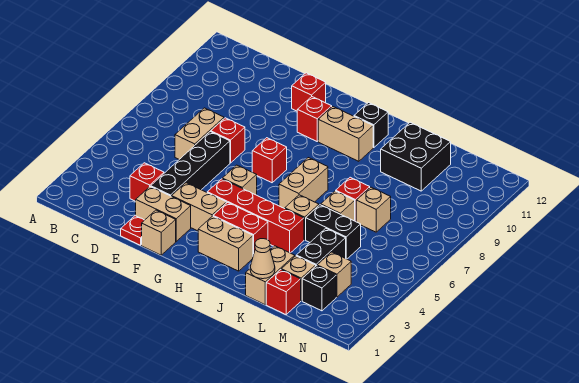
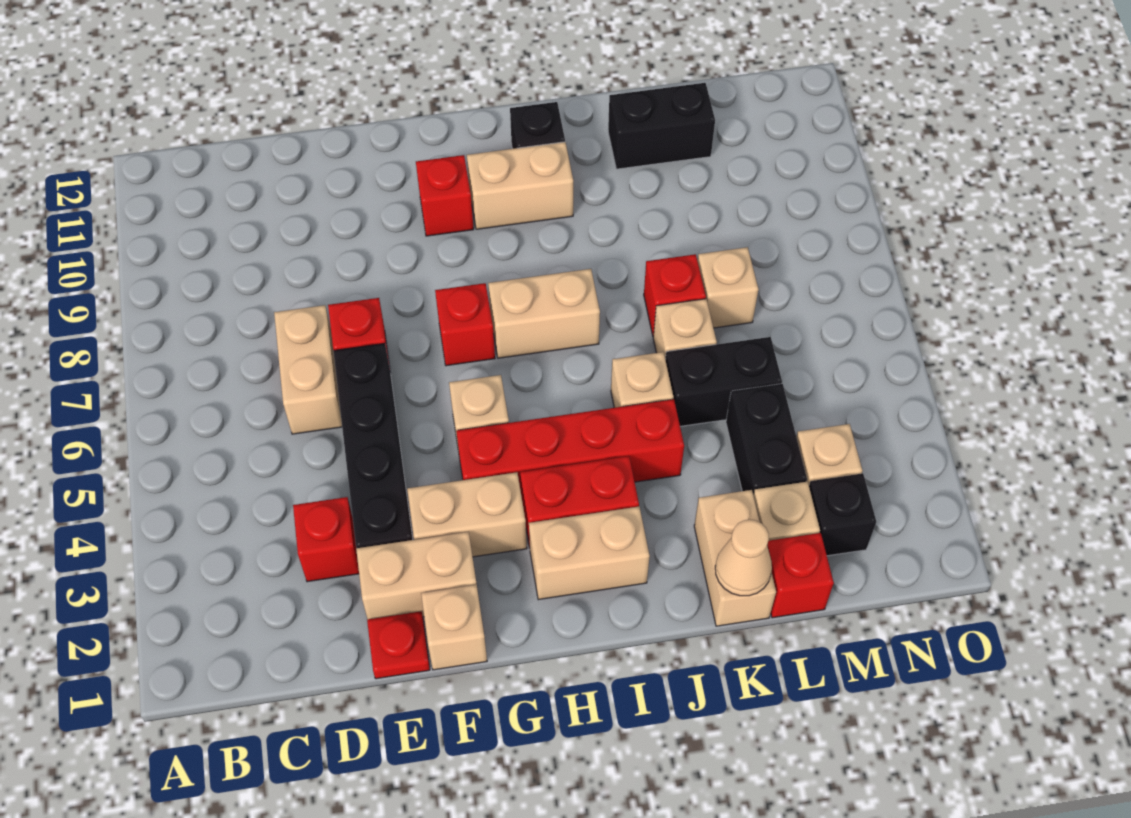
red 1x1 brick [292,73,326,111] -> none
tan 1x2 brick [279,158,328,209] -> tan 1x2 brick turned to [488,269,600,358]
black 2x2 brick [381,122,451,191] -> black 1x2 brick [608,83,715,169]

